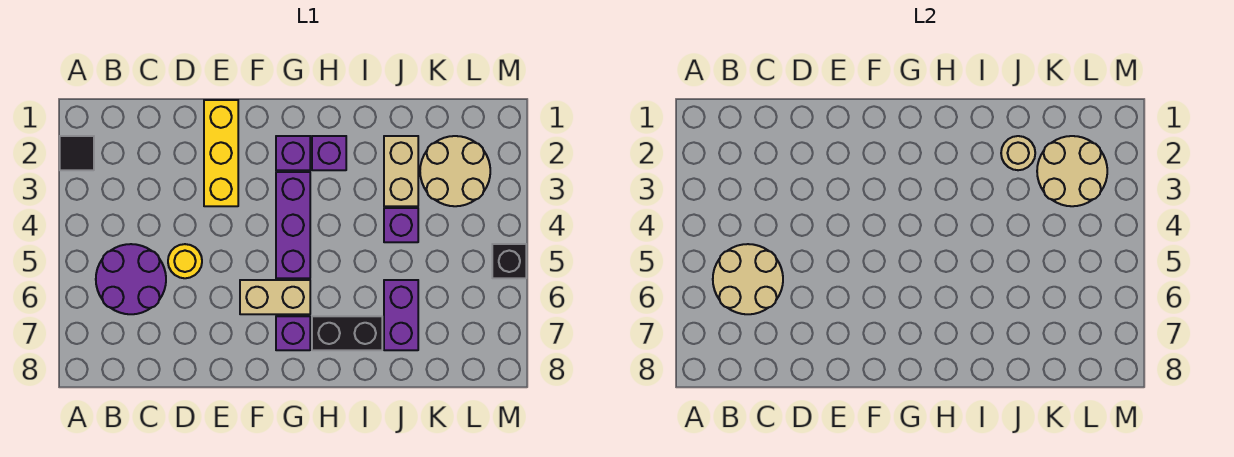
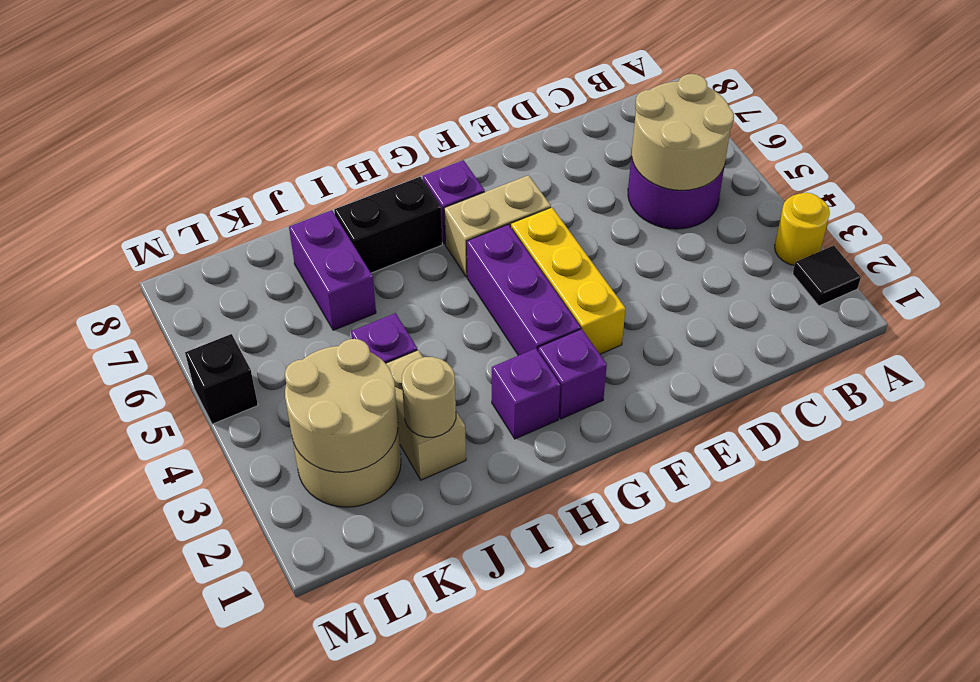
yellow 1x1 round brick [168,244,202,278] -> yellow 1x1 round brick moved to [775,193,830,265]
yellow 1x3 brick [204,100,238,206] -> yellow 1x3 brick moved to [511,207,626,354]

